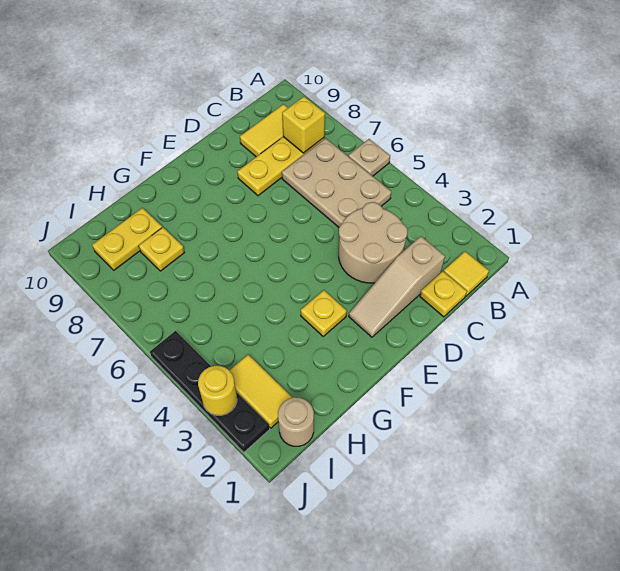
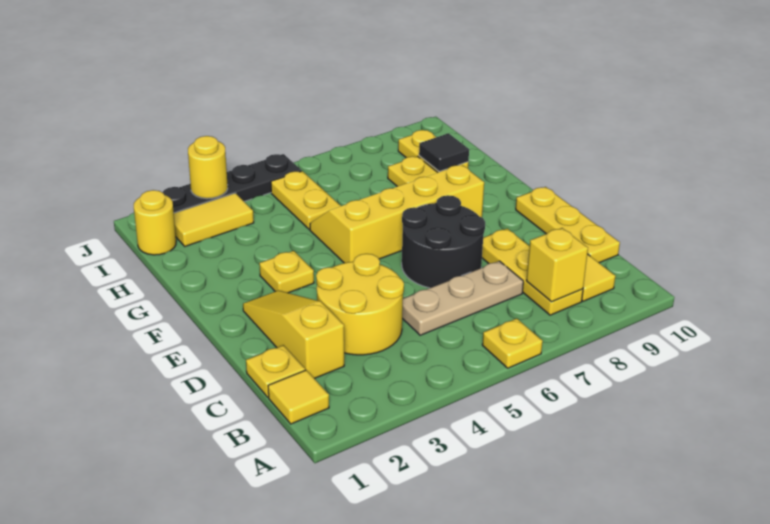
tan 1x1 plate [348,139,390,176] -> yellow 1x1 plate [482,318,543,368]
tan 2x3 plate [282,138,391,227] -> tan 1x3 plate [402,261,523,335]
tan 1x3 slope [349,236,445,337] -> yellow 1x3 slope [243,291,344,379]
tan 2x2 round brick [339,202,407,283] -> yellow 2x2 round brick [316,254,404,355]
none -> yellow 1x3 plate [516,187,620,263]
none -> black 2x2 round brick [402,195,485,288]
none -> yellow 2x4 slope [310,164,484,263]
none -> yellow 1x2 plate [271,171,341,230]
none -> black 1x1 tile [419,133,469,171]
tan 1x1 round brick [278,397,314,446] -> yellow 1x1 round brick [134,190,176,255]

